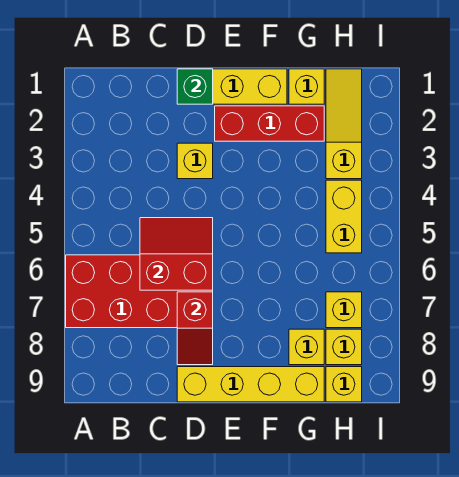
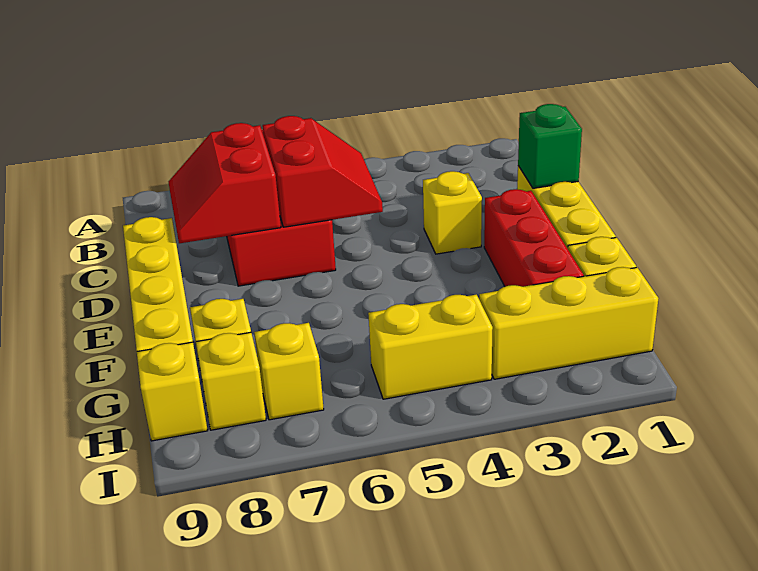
red 1x2 slope [177,292,213,365] -> red 2x2 slope [168,123,281,243]
yellow 1x3 slope [326,69,362,179] -> yellow 1x3 brick [479,267,659,379]

